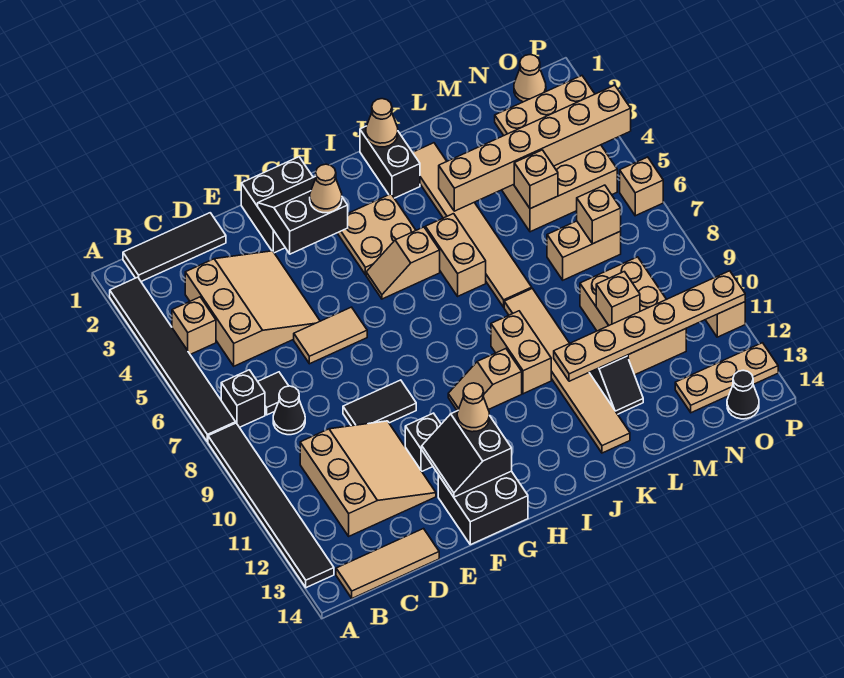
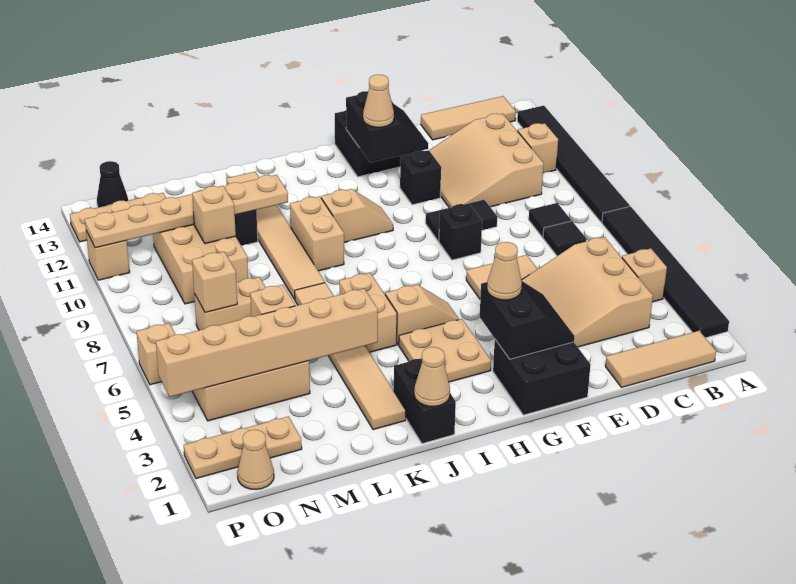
black 1x3 tile [123,213,226,281] -> tan 1x3 tile [605,331,716,387]
black 1x1 brick [221,370,265,427] -> black 1x1 brick moved to [439,203,482,260]
none -> tan 1x1 brick [518,123,558,173]
black 1x1 cone [273,386,305,435] -> black 1x1 tile [529,203,571,237]
black 2x2 slope [258,176,348,254] -> black 2x2 slope turned to [480,281,574,359]

